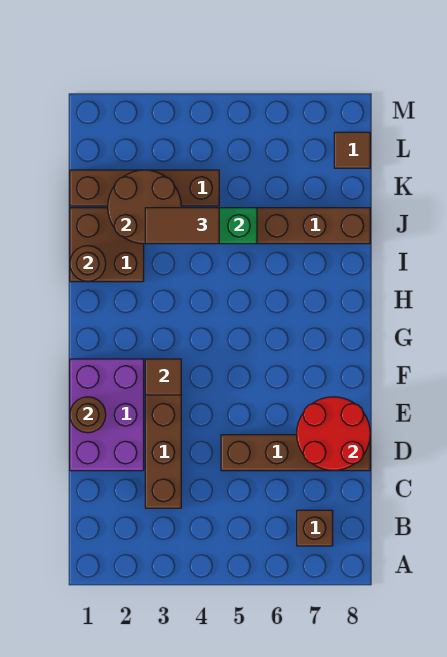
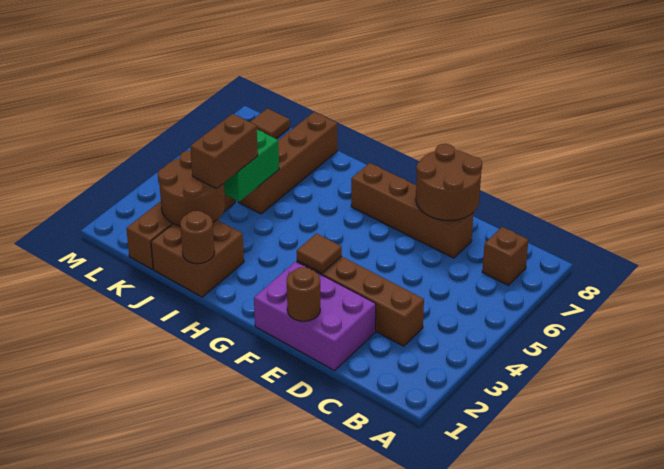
brown 1x4 brick [221,435,370,471] -> brown 1x4 brick turned to [351,163,473,258]
red 2x2 round brick [297,397,370,471] -> brown 2x2 round brick [416,144,482,220]
brown 1x2 tile [145,208,219,244] -> brown 1x2 brick [190,114,258,189]

